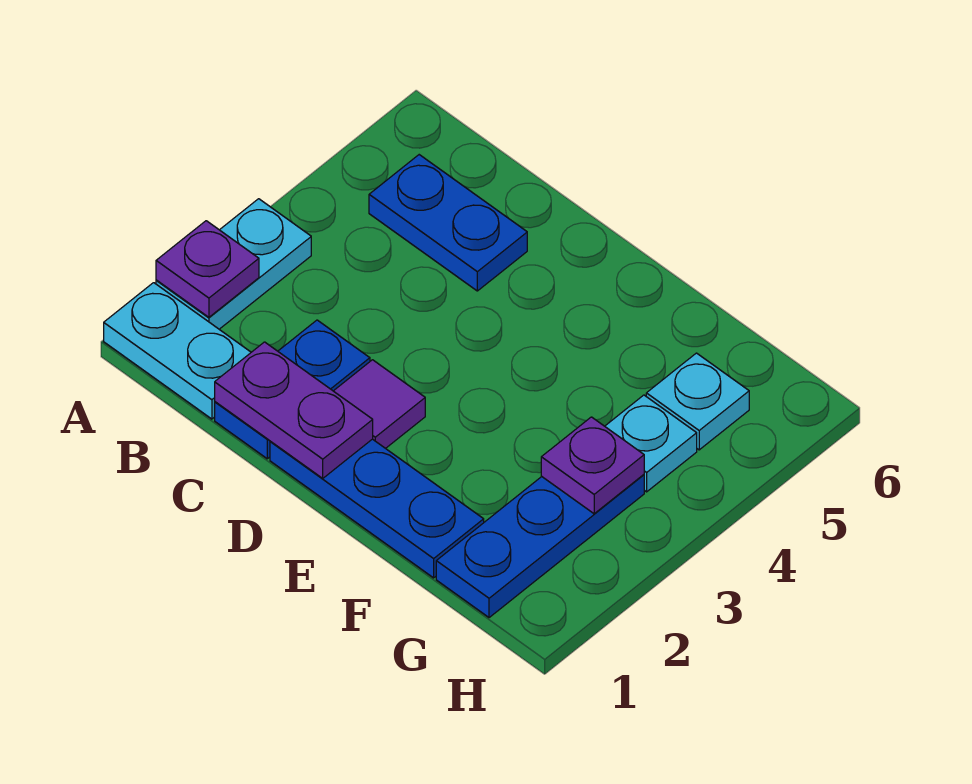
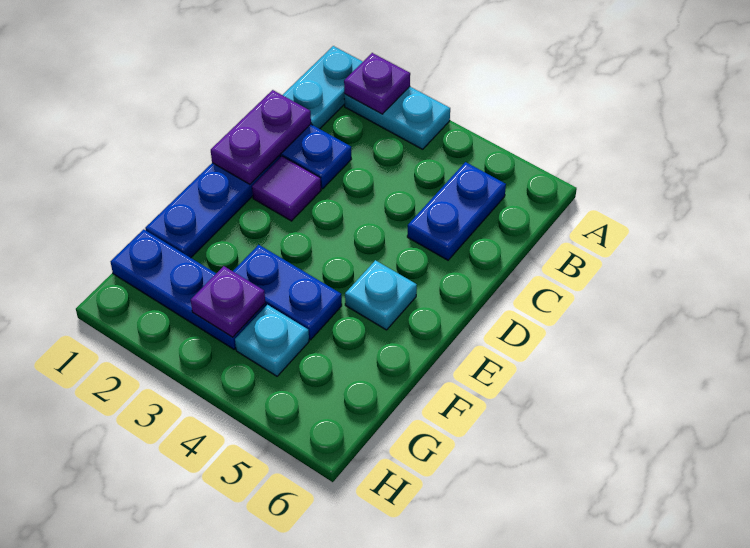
none -> blue 1x2 plate [233,245,342,340]
cyan 1x1 plate [646,353,749,450] -> cyan 1x1 plate moved to [345,260,417,330]

